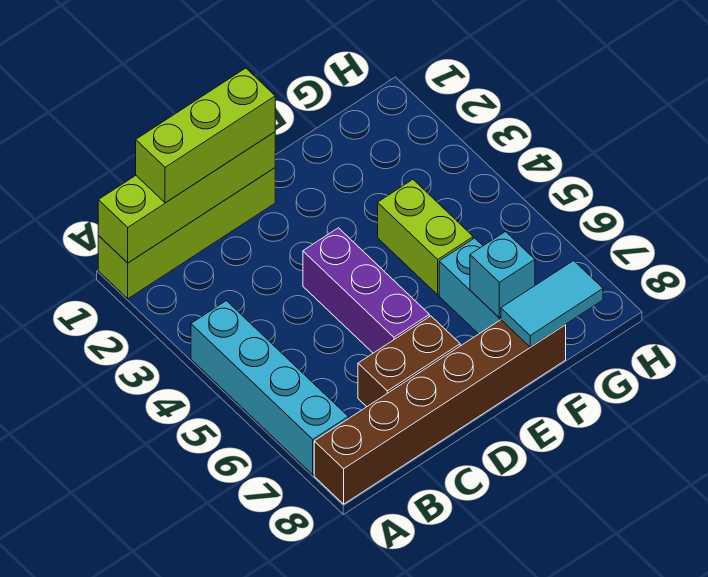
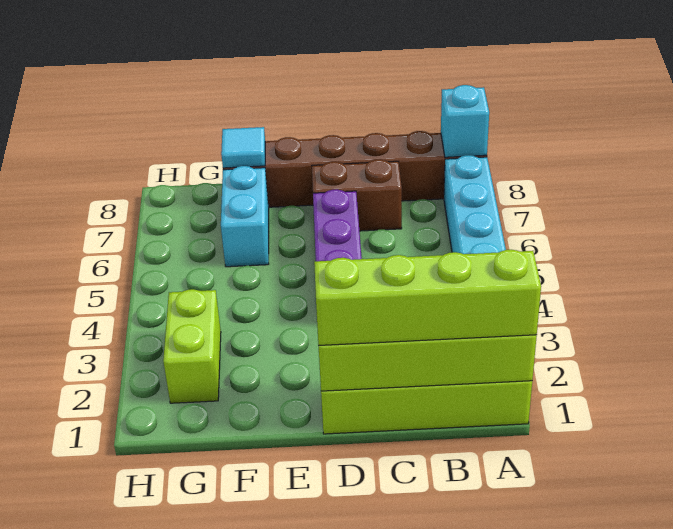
lime 1x3 brick [136,68,275,203] -> lime 1x4 brick [314,250,541,345]
lime 1x2 brick [378,180,473,295] -> lime 1x2 brick moved to [163,289,221,403]
cyan 1x1 brick [470,232,535,318] -> cyan 1x1 brick moved to [441,85,489,157]
cyan 1x2 tile [501,261,603,347] -> cyan 1x1 tile [221,127,265,168]

